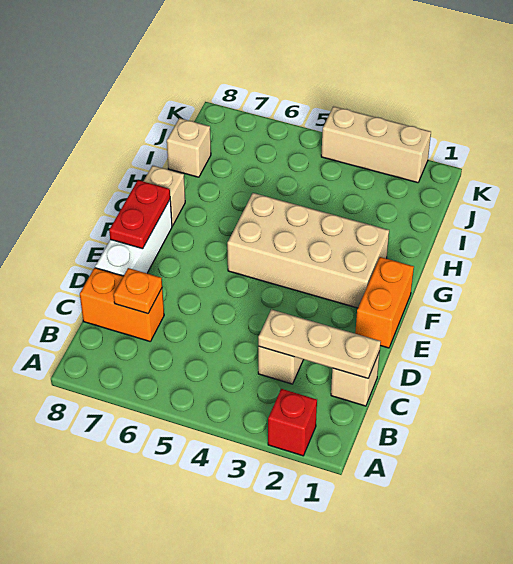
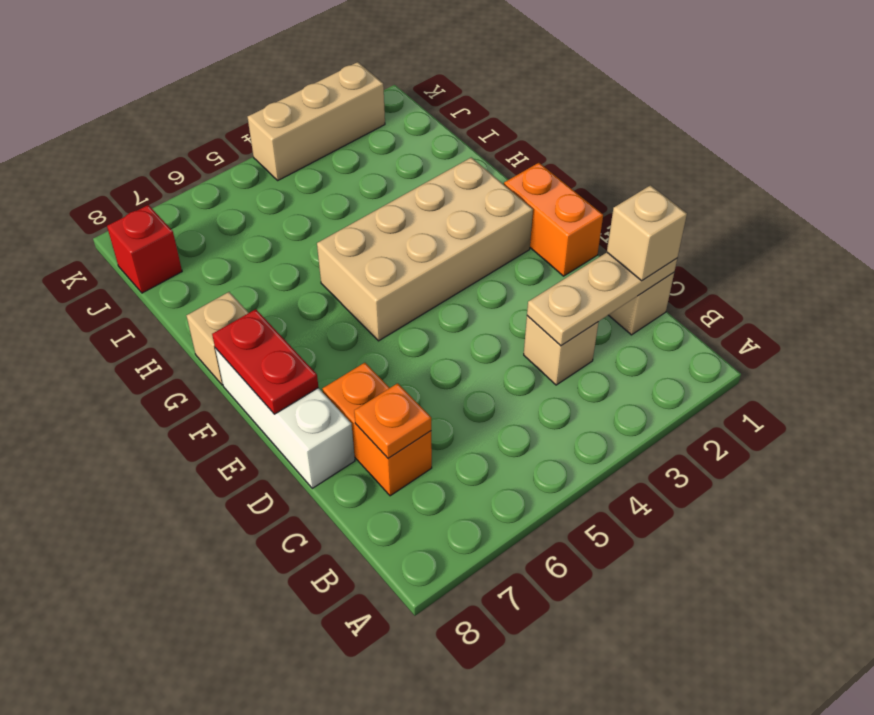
red 1x1 brick [268,389,317,456] -> red 1x1 brick moved to [107,205,182,293]
orange 1x2 brick [80,268,164,342] -> orange 1x2 brick turned to [322,363,432,496]
tan 1x1 brick [167,118,211,177] -> tan 1x1 brick moved to [607,185,687,281]

